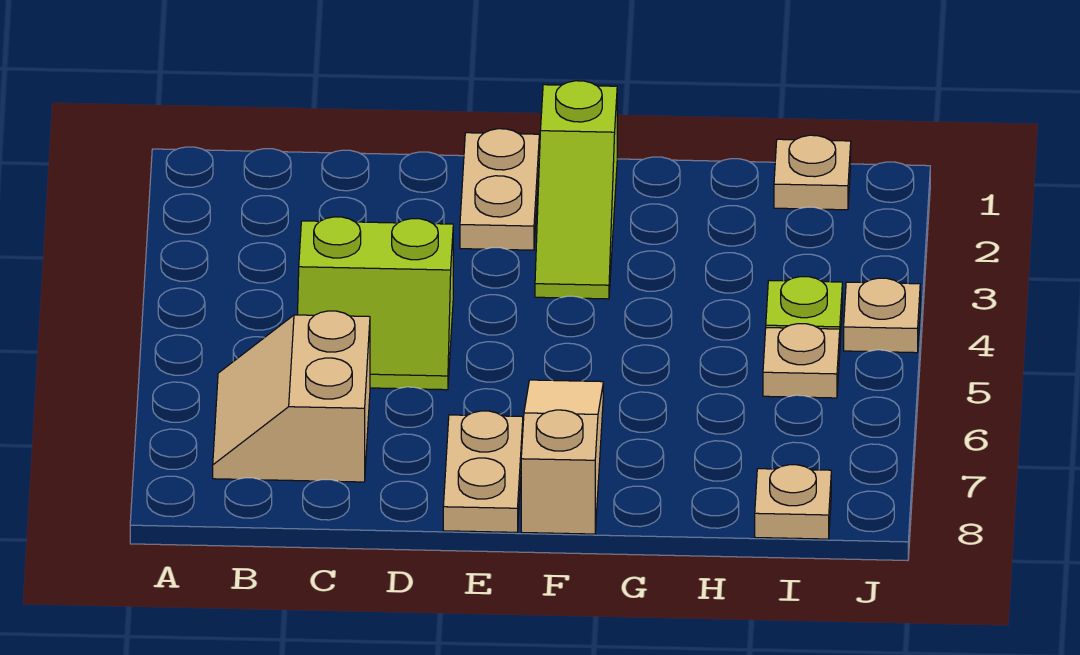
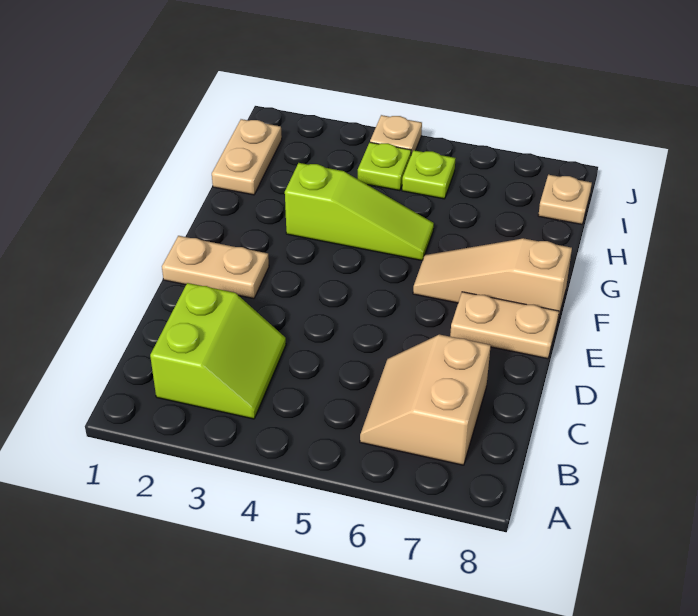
tan 2x2 slope [213,311,370,482] -> tan 2x2 slope turned to [360,334,491,465]
lime 2x2 slope [298,217,453,390] -> lime 2x2 slope moved to [150,283,286,419]
lime 1x3 slope [535,81,617,299] -> lime 1x3 slope moved to [285,163,434,261]
tan 1x1 plate [774,135,851,210] -> tan 1x2 plate [212,119,282,195]
tan 1x1 plate [763,324,840,398] -> lime 1x1 plate [402,150,455,199]

